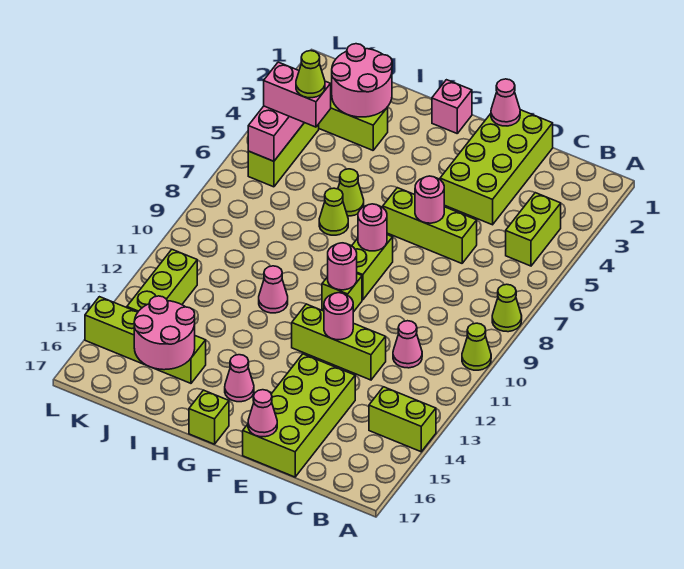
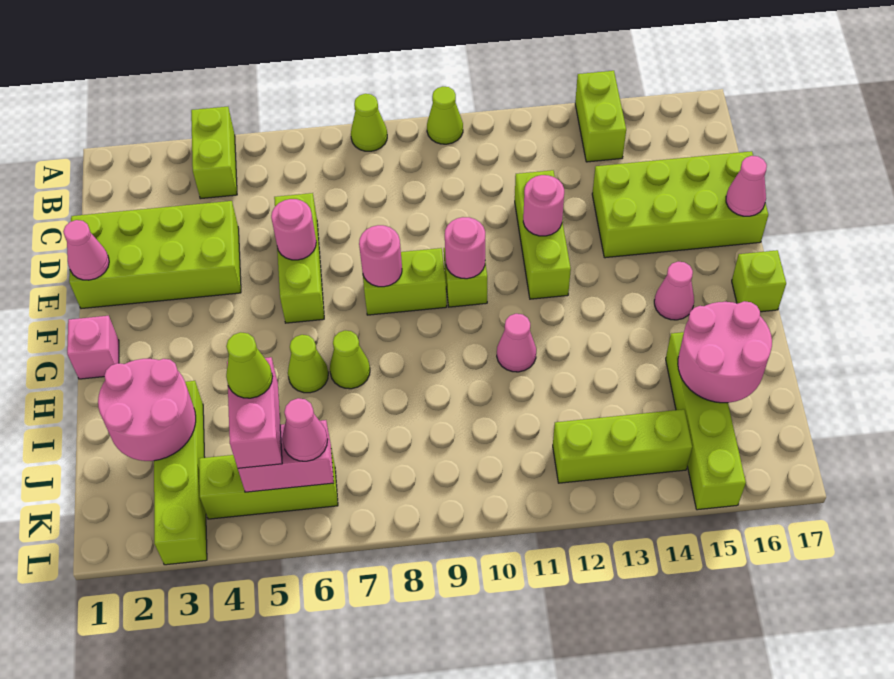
lime 1x2 brick [506,193,561,266] -> lime 1x2 brick turned to [191,107,237,199]
pink 1x1 cone [393,321,422,368] -> pink 1x1 cone moved to [282,398,328,461]

